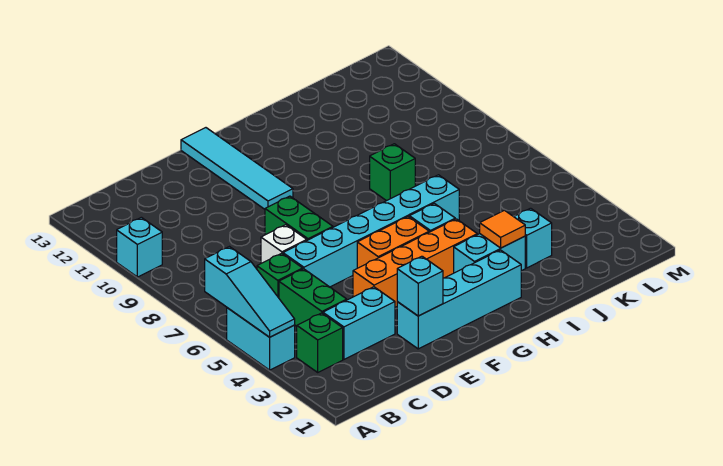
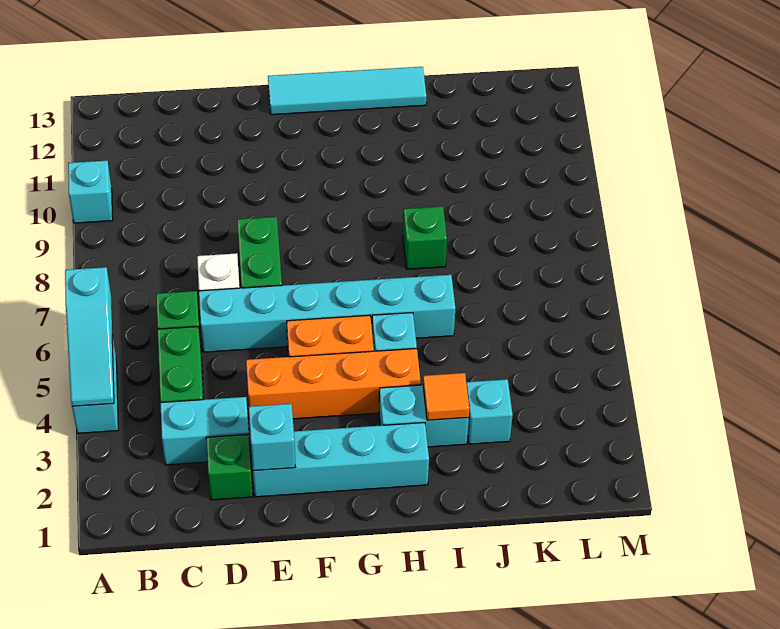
green 1x1 brick [297,313,343,372] -> green 1x1 brick moved to [206,434,253,500]
cyan 1x4 tile [181,128,293,209] -> cyan 1x4 tile turned to [268,67,426,115]

